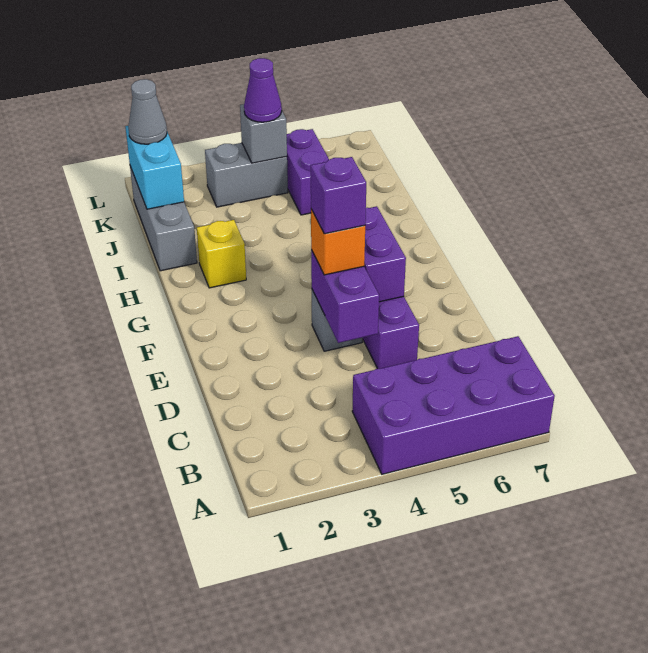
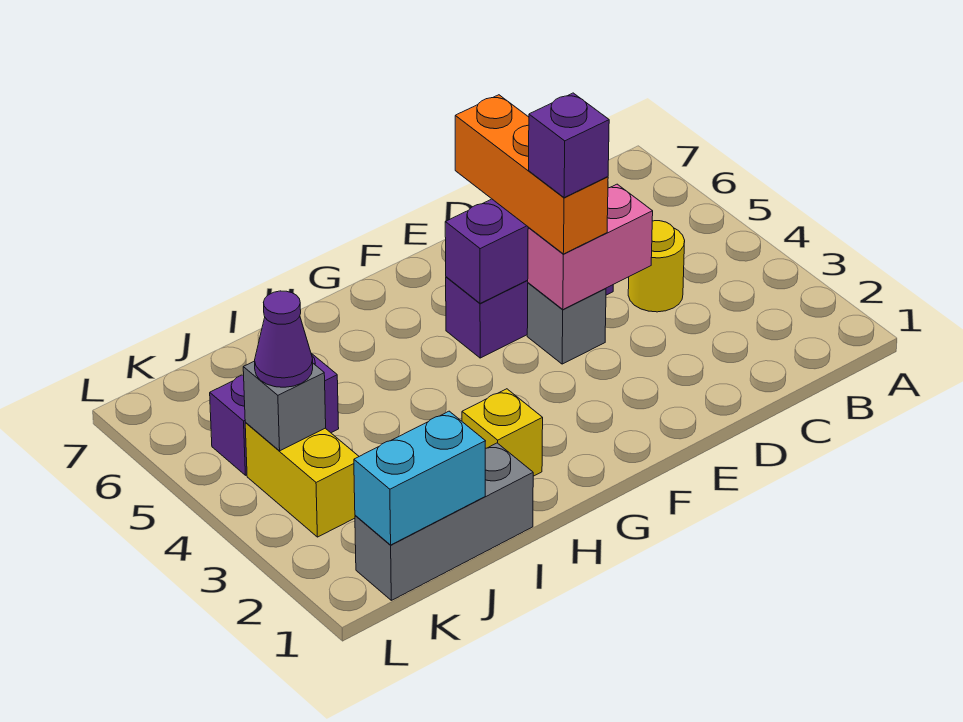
purple 2x4 brick [352,336,555,474] -> none
none -> yellow 1x1 round brick [628,221,685,312]
purple 1x2 brick [311,250,379,343] -> pink 1x2 brick [528,184,653,309]
orange 1x1 brick [311,209,365,275] -> orange 1x3 brick [455,95,608,254]
grey 1x1 cone [128,79,167,144] -> none
grey 1x2 brick [205,143,288,207] -> yellow 1x2 brick [245,423,359,537]

